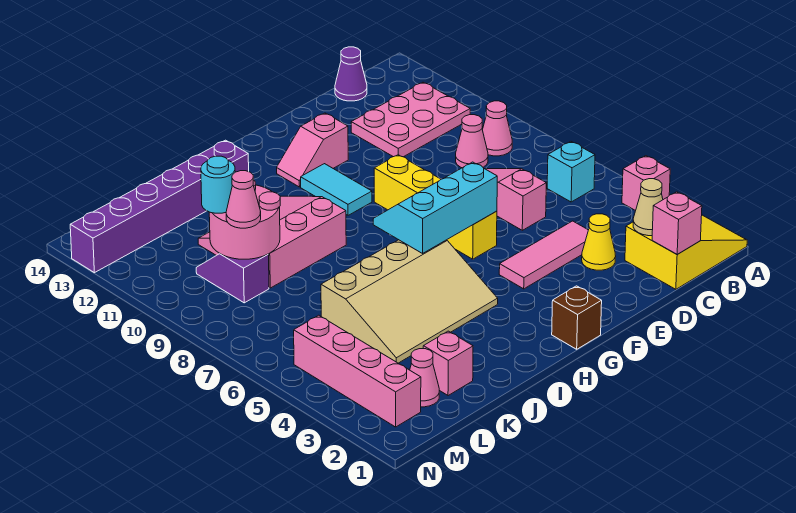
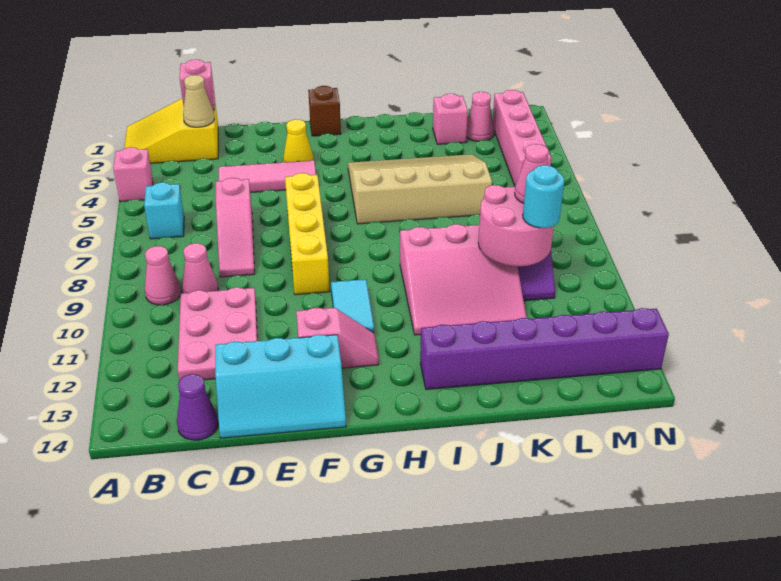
pink 2x3 plate [351,82,470,157] -> pink 2x3 plate turned to [178,287,257,380]
yellow 1x1 cone [582,214,616,270] -> yellow 1x1 cone moved to [283,119,313,162]
cyan 2x3 slope [373,162,497,253] -> cyan 2x3 slope moved to [215,335,346,438]

